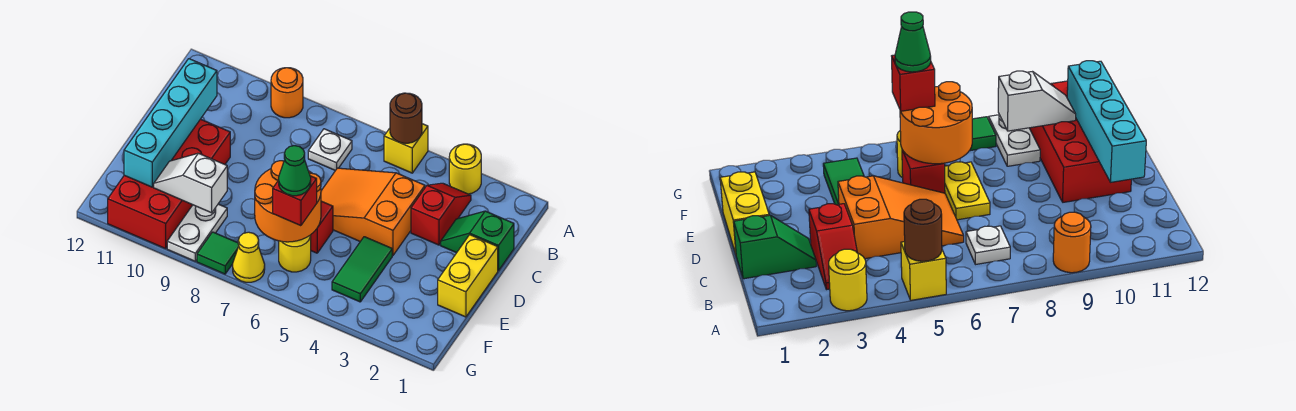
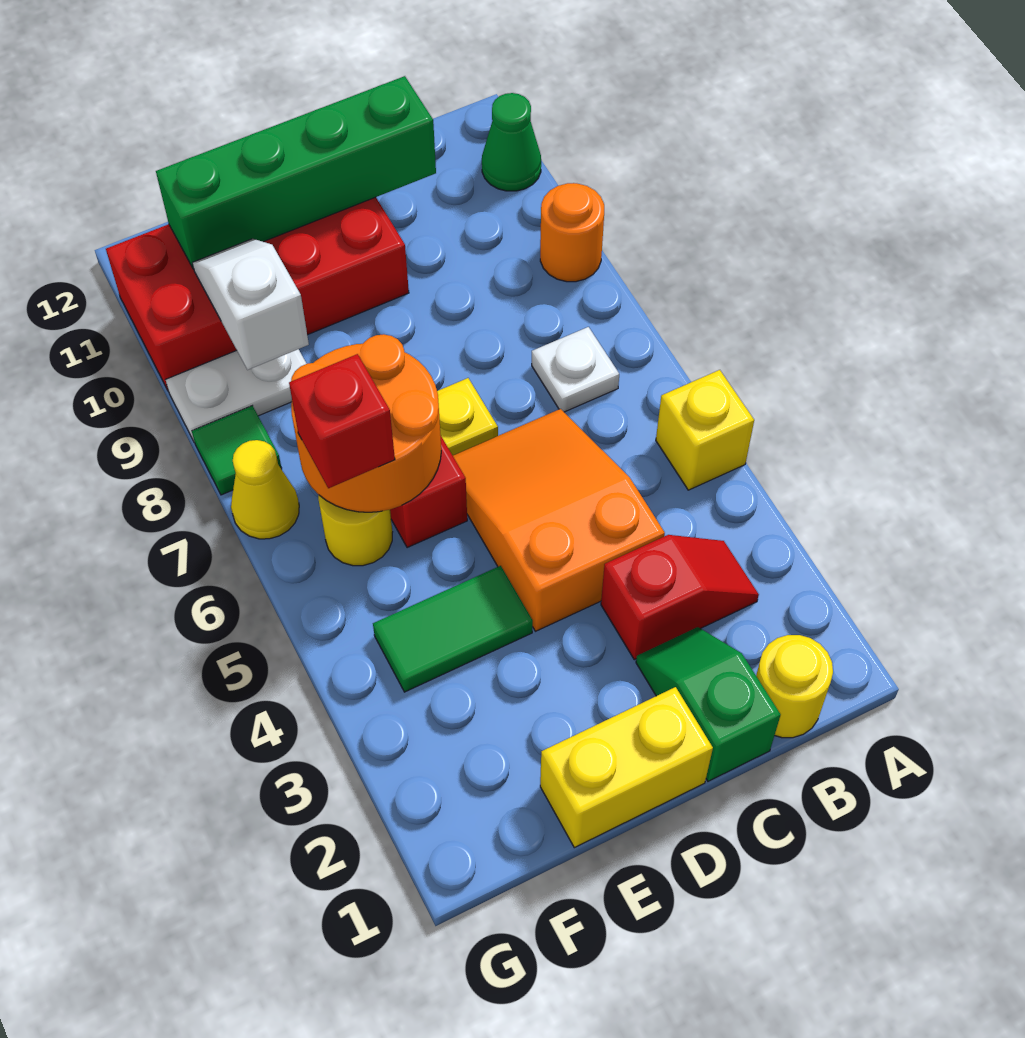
yellow 1x1 round brick [449,144,481,194] -> yellow 1x1 round brick moved to [756,635,833,738]
brown 1x1 round brick [390,93,422,143] -> none
cyan 1x4 brick [124,59,217,187] -> green 1x4 brick [156,76,436,269]
green 1x1 cone [279,146,311,196] -> green 1x1 cone moved to [482,93,541,191]

